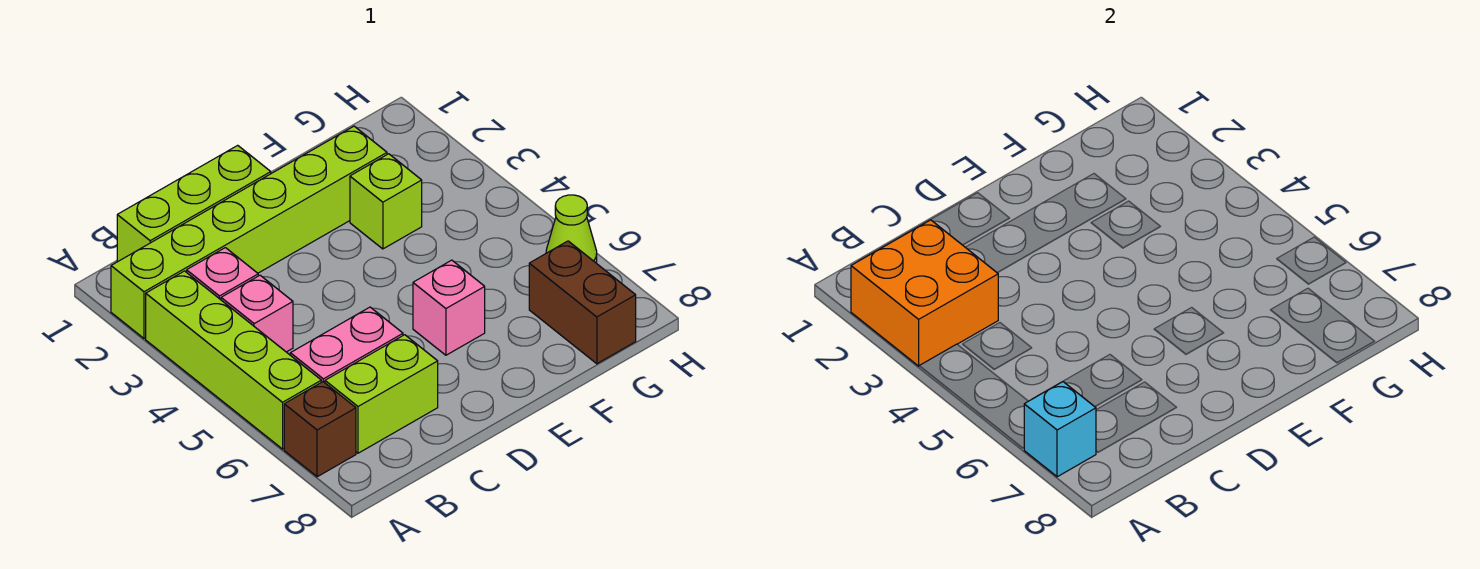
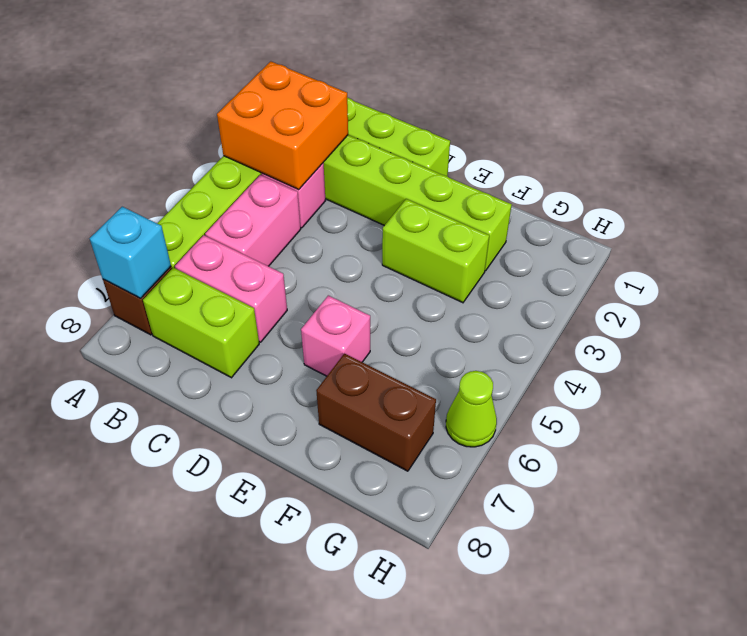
pink 1x1 brick [221,275,293,352] -> pink 1x2 brick [205,175,301,266]
lime 1x1 brick [350,154,422,249] -> lime 1x2 brick [382,199,489,303]
brown 1x2 brick [529,241,636,364] -> brown 1x2 brick turned to [316,354,436,471]

